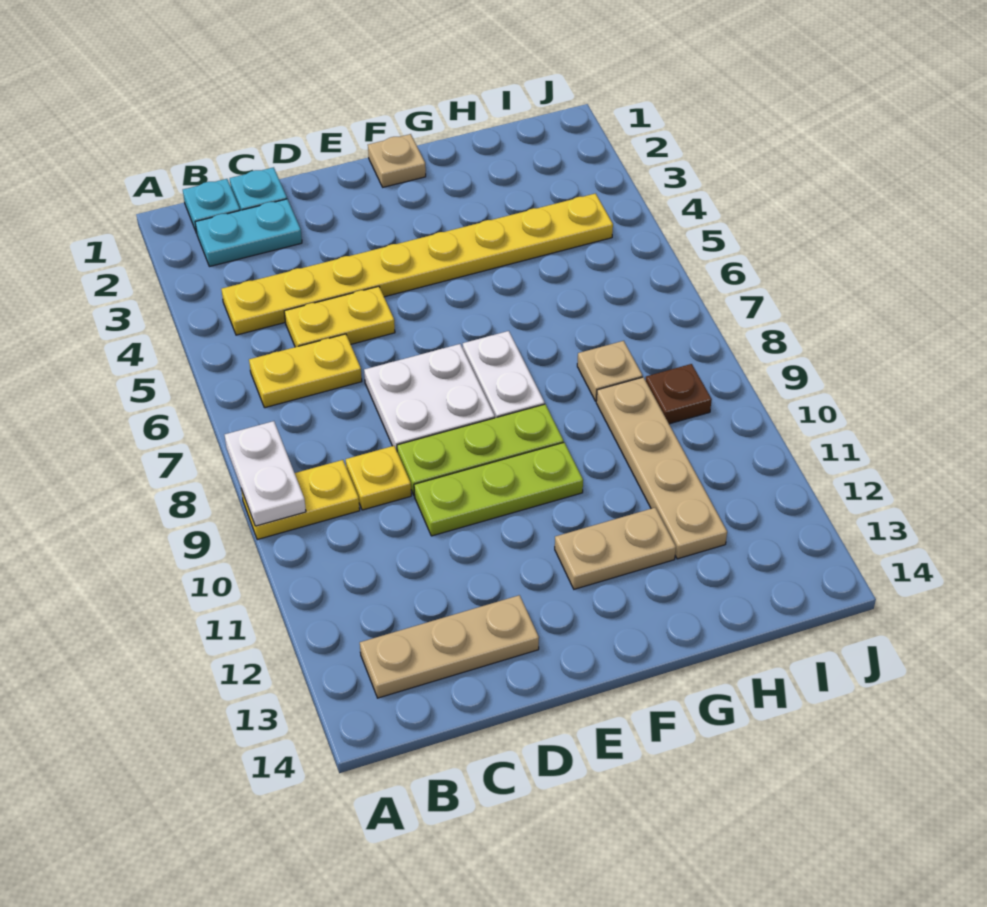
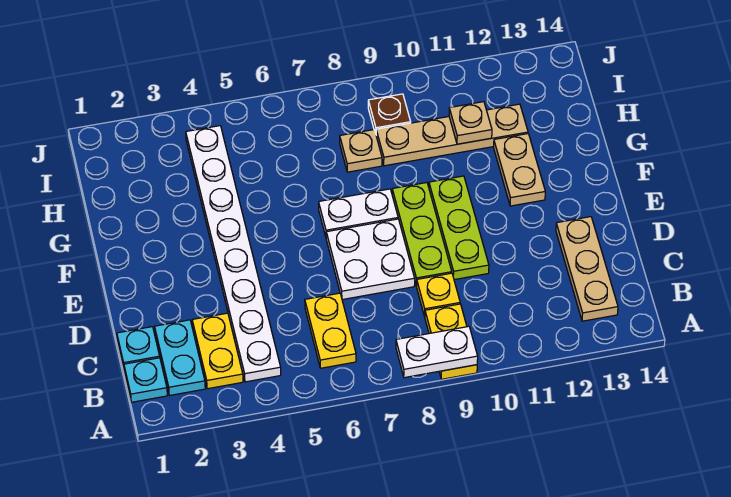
yellow 1x8 plate [221,194,613,335] -> white 1x8 plate [186,126,281,382]
yellow 1x2 plate [284,286,395,347] -> yellow 1x2 plate moved to [192,313,243,389]
tan 1x1 plate [368,134,426,187] -> tan 1x1 plate moved to [449,102,492,144]

